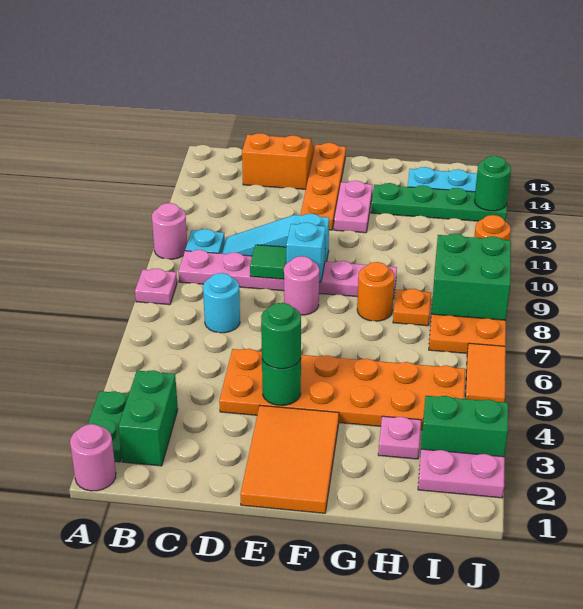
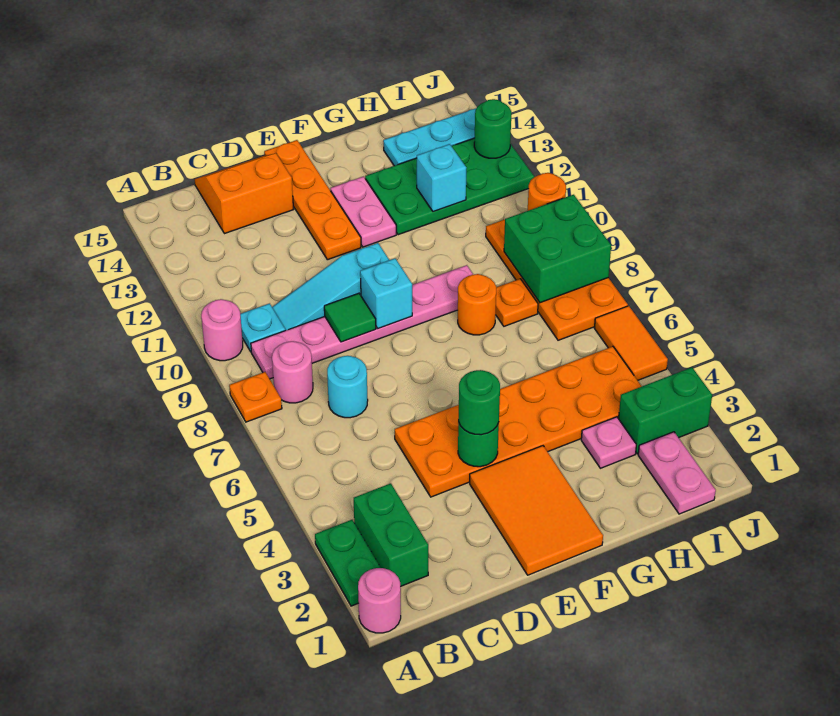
pink 1x1 plate [135,269,177,305] -> orange 1x1 plate [229,372,282,422]
pink 1x1 round brick [284,256,319,315] -> pink 1x1 round brick moved to [272,341,313,403]
green 1x4 plate [371,183,507,221] -> green 2x4 plate [365,138,534,235]
none -> cyan 1x1 brick [417,144,466,212]
pink 1x2 plate [418,449,505,498] -> pink 1x2 plate turned to [638,432,716,514]

